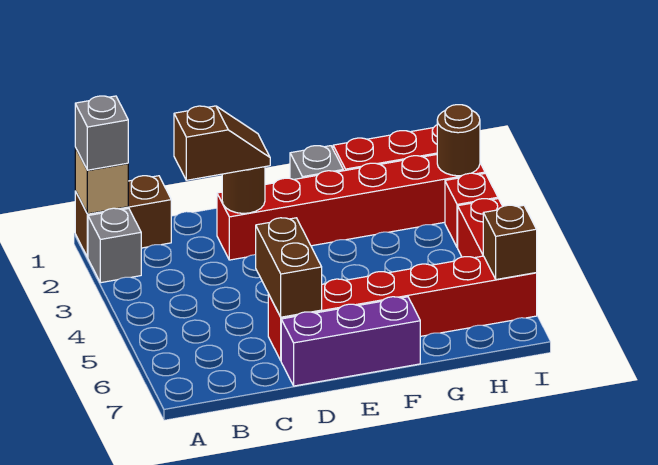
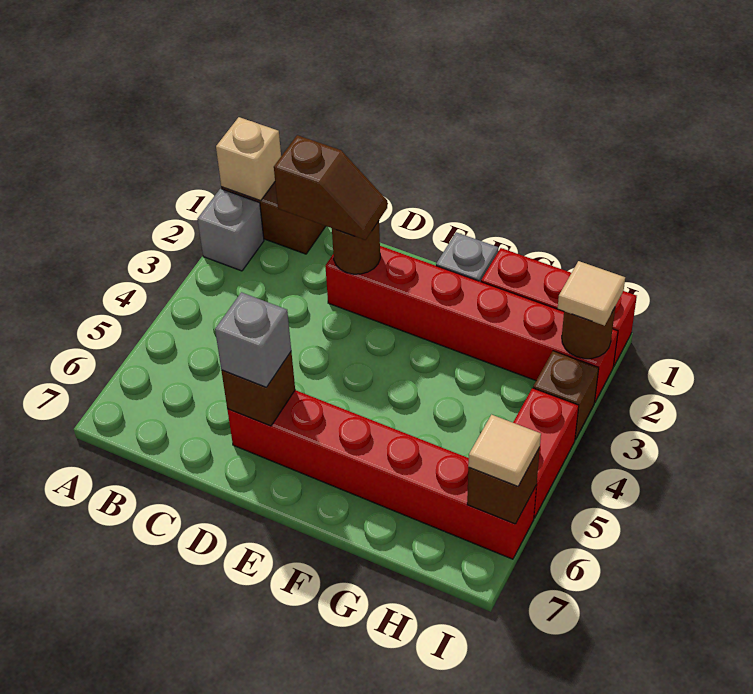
grey 1x1 brick [75,96,128,170] -> grey 1x1 brick moved to [215,292,291,387]
brown 1x2 brick [256,218,322,317] -> brown 1x1 brick [221,352,295,426]
purple 1x3 brick [281,297,420,386] -> none
none -> tan 1x1 tile [558,261,625,326]
red 1x1 brick [445,173,498,248] -> brown 1x1 brick [533,351,599,440]
none -> tan 1x1 tile [468,415,541,486]

